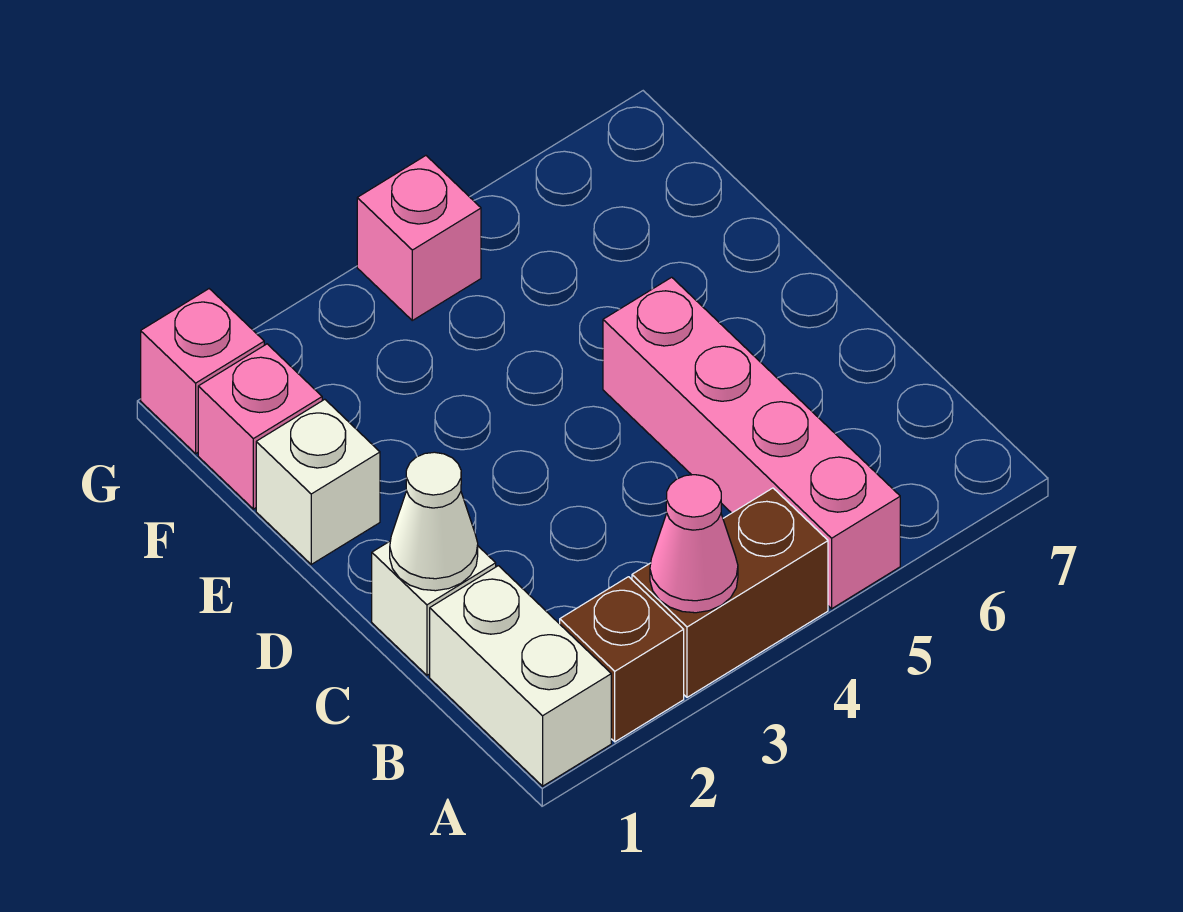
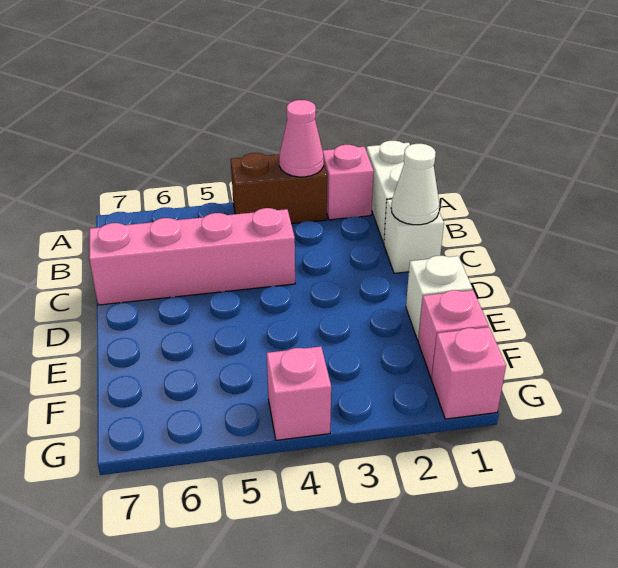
brown 1x1 brick [560,577,684,742] -> pink 1x1 brick [323,145,374,220]
pink 1x4 brick [603,277,900,609] -> pink 1x4 brick turned to [89,208,295,305]

